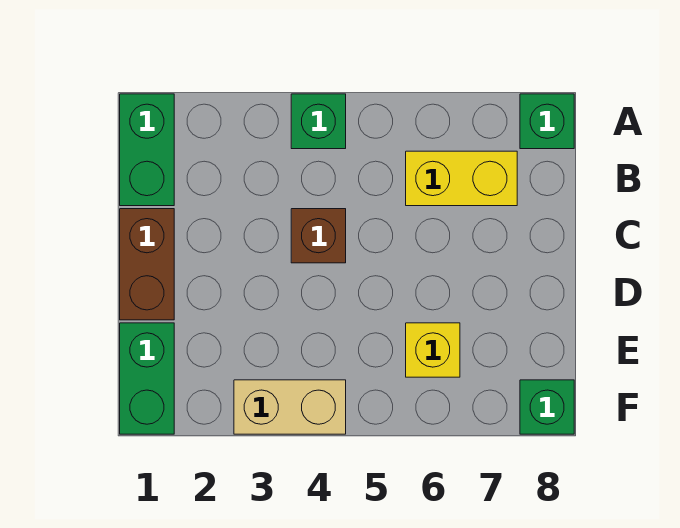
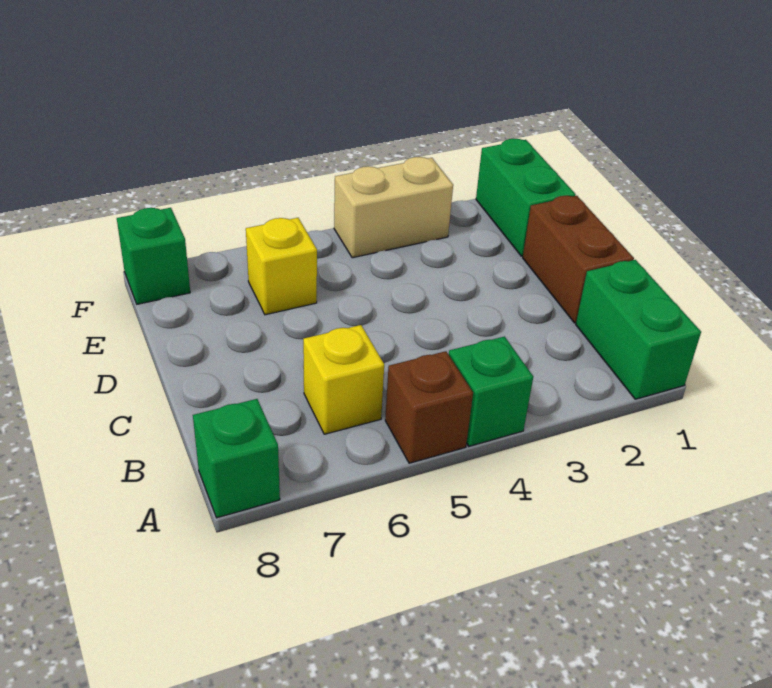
yellow 1x2 brick [406,151,517,206] -> yellow 1x1 brick [303,325,384,434]
brown 1x1 brick [291,209,346,263] -> brown 1x1 brick moved to [385,351,473,463]

